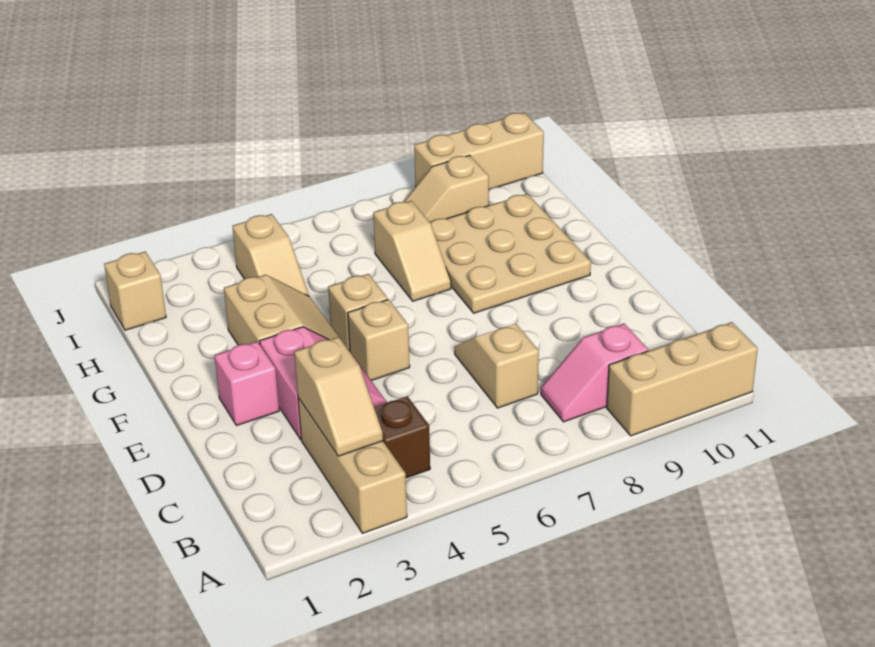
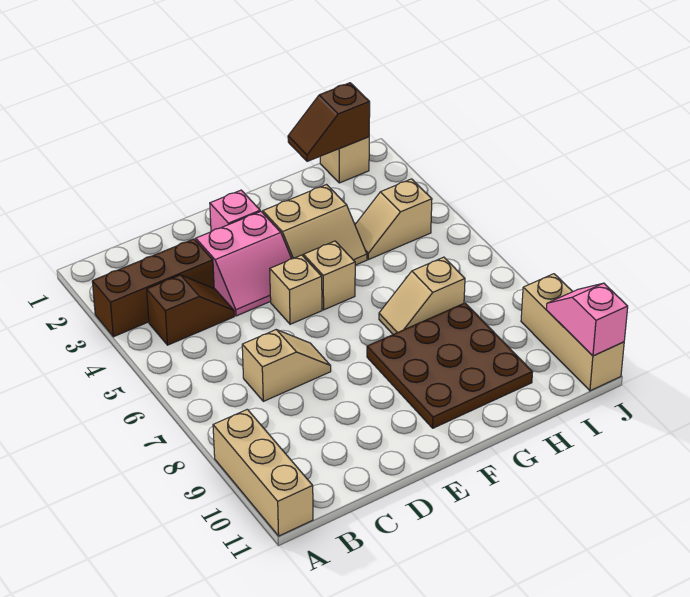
tan 1x3 brick [298,398,407,533] -> brown 1x3 brick [92,239,214,337]
tan 1x2 slope [294,337,383,456] -> none
pink 1x2 slope [541,323,648,422] -> pink 1x2 slope moved to [546,283,628,356]
tan 3x3 plate [431,194,591,313] -> brown 3x3 plate [367,303,533,428]
none -> brown 1x2 slope [288,83,370,161]
tan 1x2 slope [404,155,489,223] -> none

